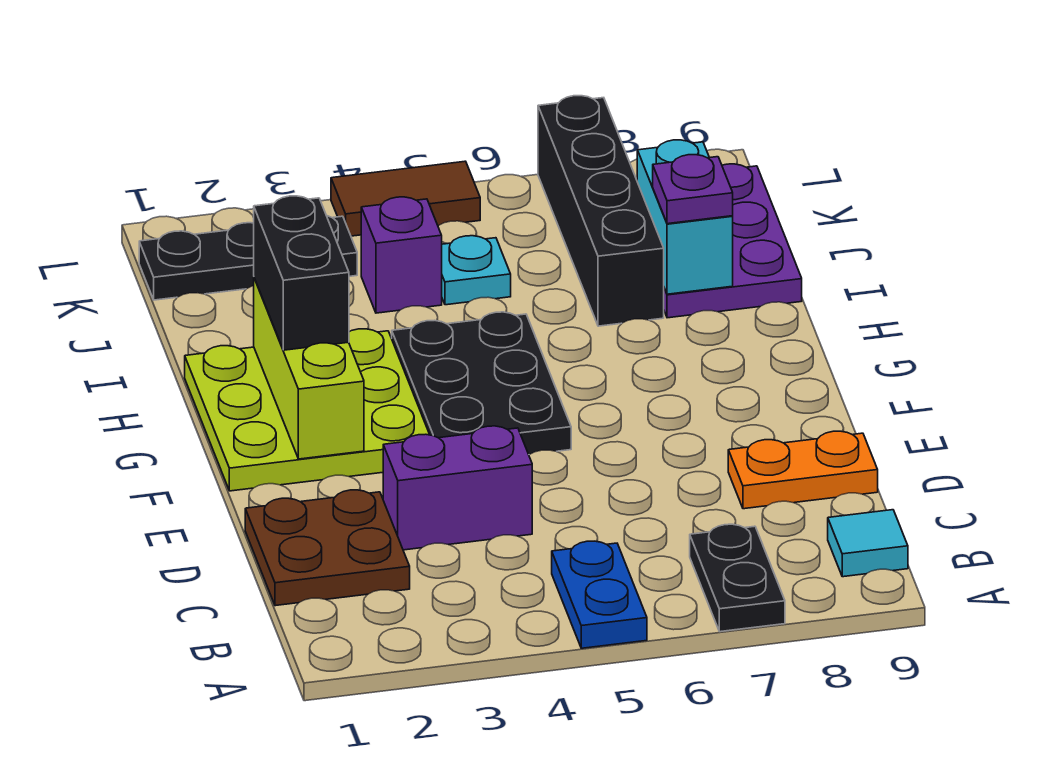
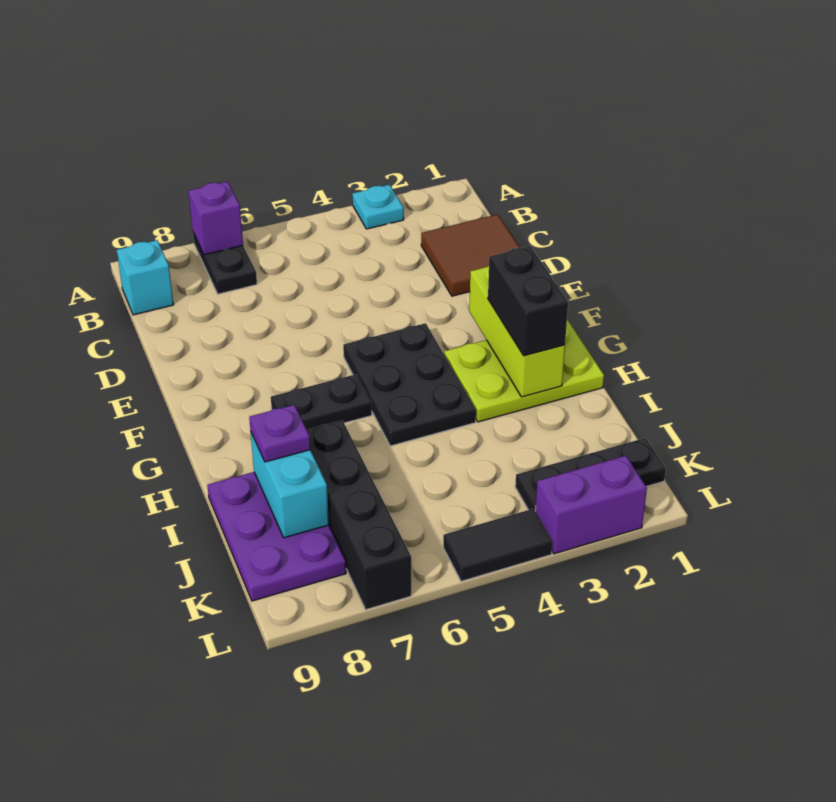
blue 1x2 plate [552,541,647,648] -> none
cyan 1x1 tile [828,510,908,577] -> cyan 1x1 brick [117,240,174,315]
brown 2x2 plate [245,490,410,606] -> brown 2x2 tile [421,214,520,296]
purple 1x2 brick [383,426,532,550] -> purple 1x2 brick moved to [535,456,647,554]
orange 1x2 plate [728,431,878,509] -> none
lime 3x3 plate [185,329,430,491] -> lime 2x3 plate [444,320,604,422]
none -> black 1x2 plate [271,374,372,430]
purple 1x1 brick [361,197,442,313] -> purple 1x1 brick moved to [188,182,243,255]
cyan 1x1 plate [442,236,511,305] -> cyan 1x1 plate moved to [353,185,404,229]
brown 1x2 tile [331,161,480,236] -> black 1x2 tile [443,509,553,581]

